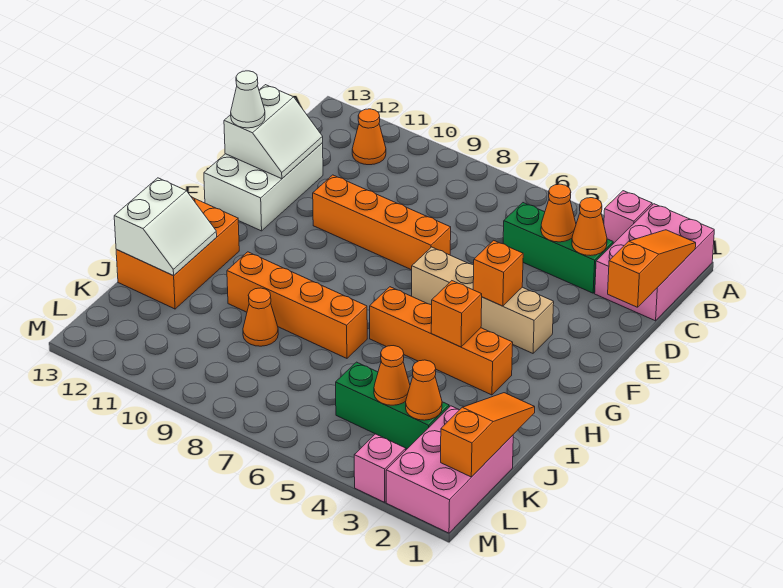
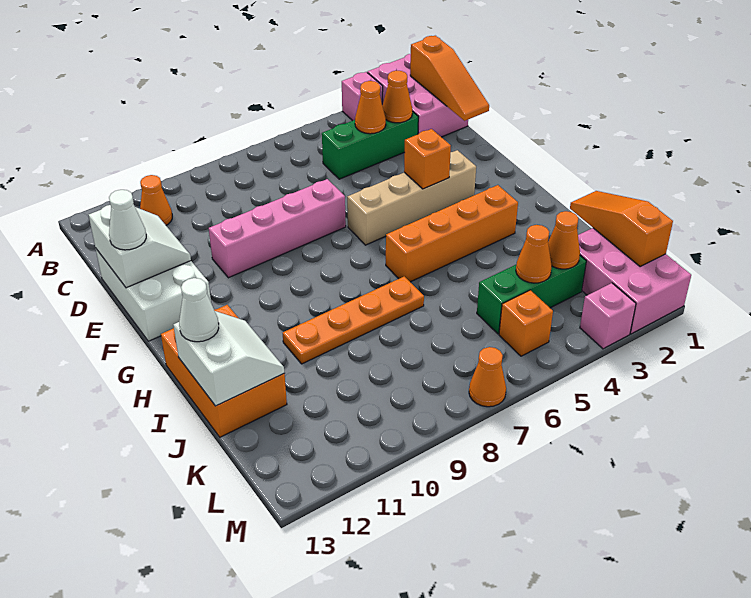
orange 1x3 slope [608,230,696,307] -> orange 1x3 slope turned to [410,36,489,121]
orange 1x4 brick [313,175,451,270] -> pink 1x4 brick [209,179,346,278]
orange 1x1 brick [431,281,482,347] -> orange 1x1 brick moved to [499,290,553,356]
orange 1x4 brick [227,252,367,358] -> orange 1x4 plate [283,276,424,364]
none -> white 1x1 cone [179,278,219,342]
orange 1x1 cone [243,288,278,346] -> orange 1x1 cone moved to [469,347,506,407]

